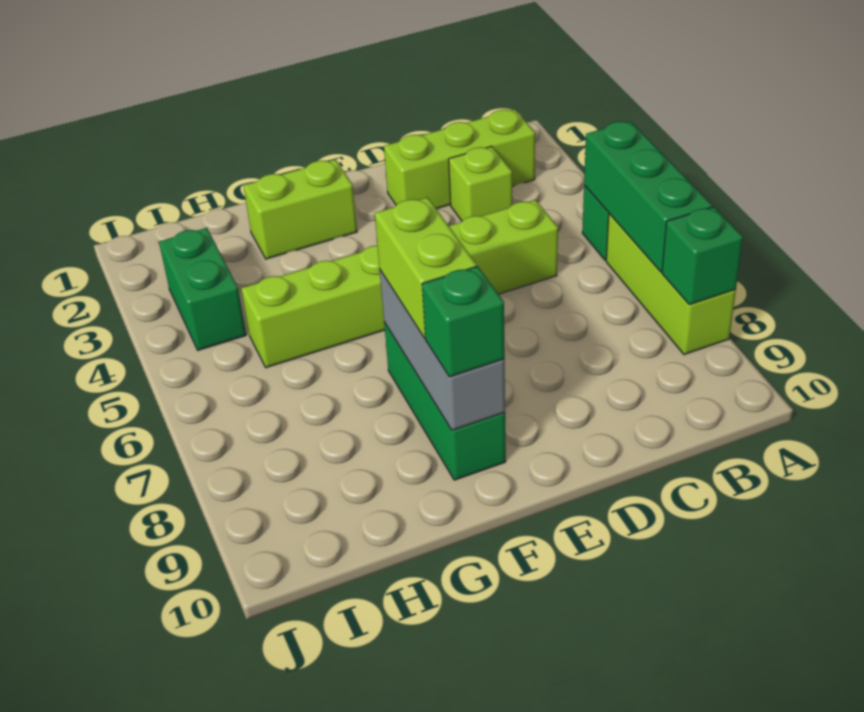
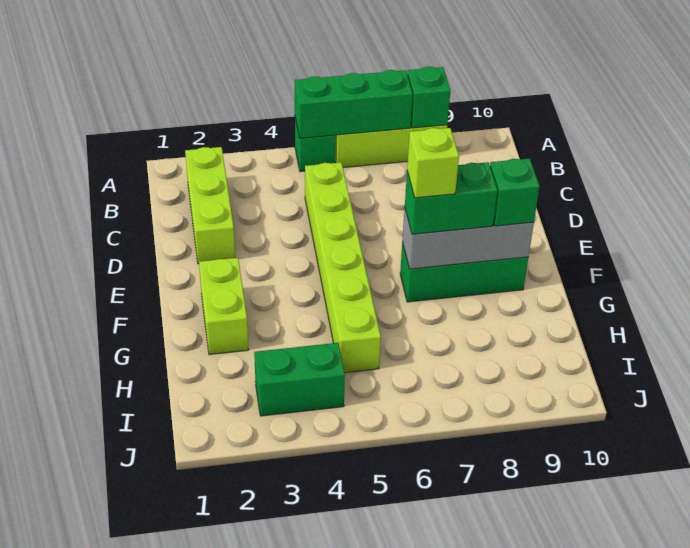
lime 1x1 brick [449,146,512,221] -> lime 1x1 brick moved to [407,128,459,198]
lime 1x2 brick [375,197,477,338] -> green 1x2 brick [405,162,497,234]

